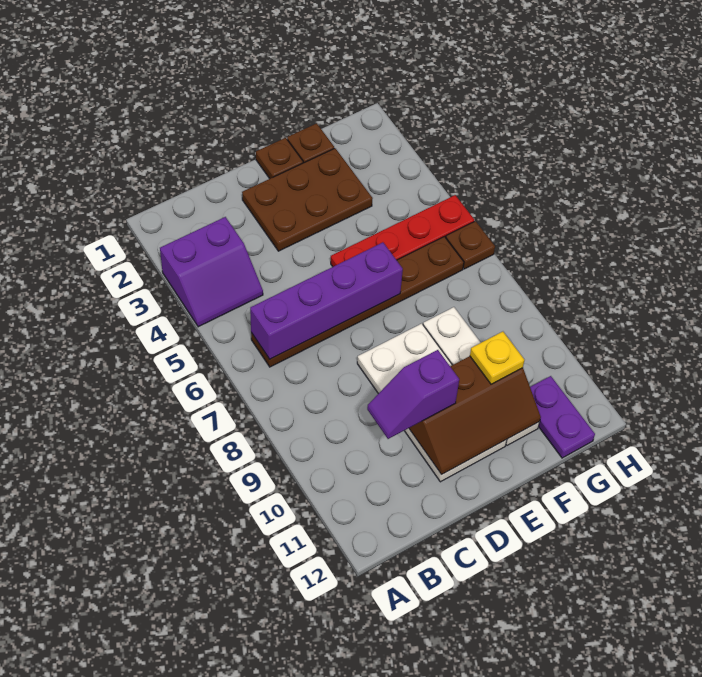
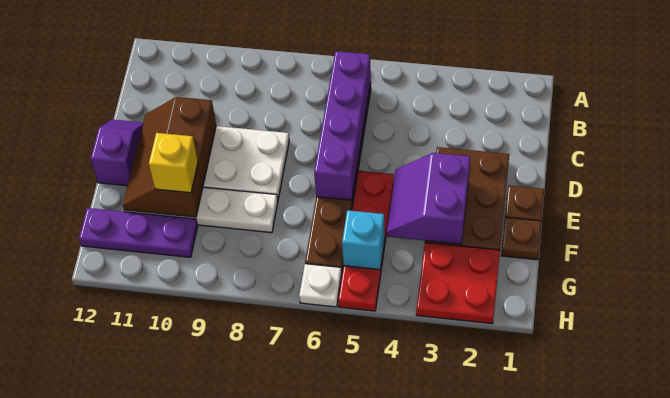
purple 2x2 slope [160,217,263,327] -> purple 2x2 slope moved to [387,153,470,244]
purple 1x2 slope [367,350,459,439] -> purple 1x2 slope moved to [91,120,143,186]
yellow 1x1 plate [470,332,524,384] -> yellow 1x1 brick [149,133,198,193]
none -> red 2x2 plate [416,242,500,324]
none -> cyan 1x1 brick [342,210,385,270]
purple 1x2 plate [530,376,595,458] -> purple 1x3 plate [79,208,198,257]
brown 1x1 plate [446,221,495,269] -> white 1x1 plate [299,264,342,307]

